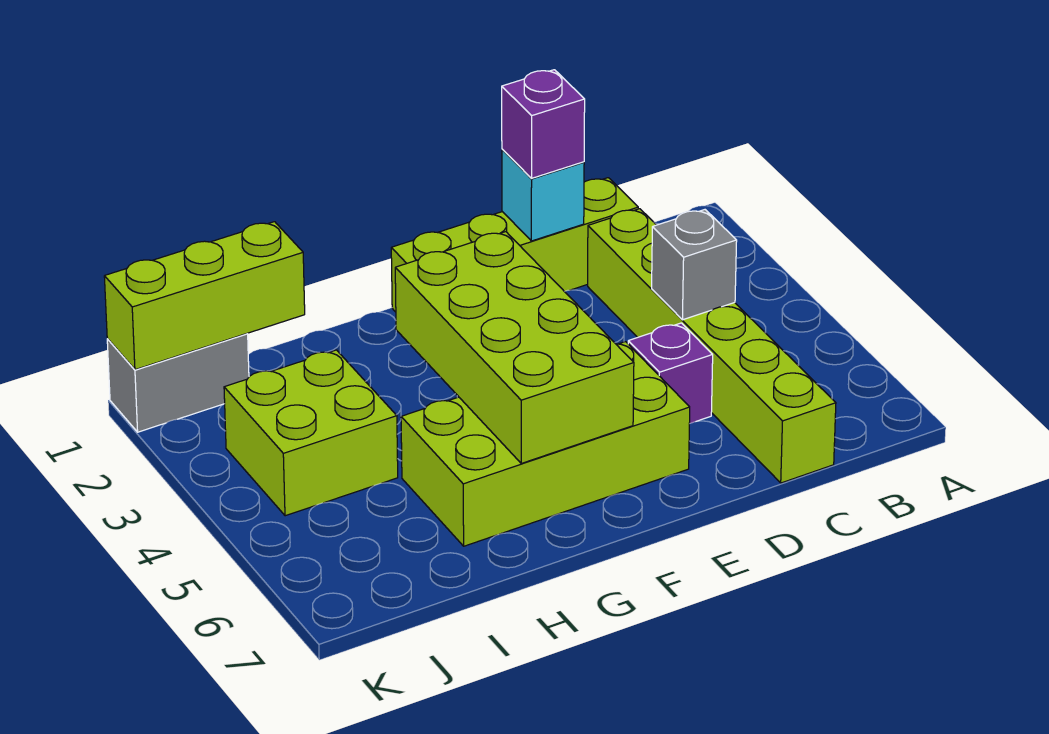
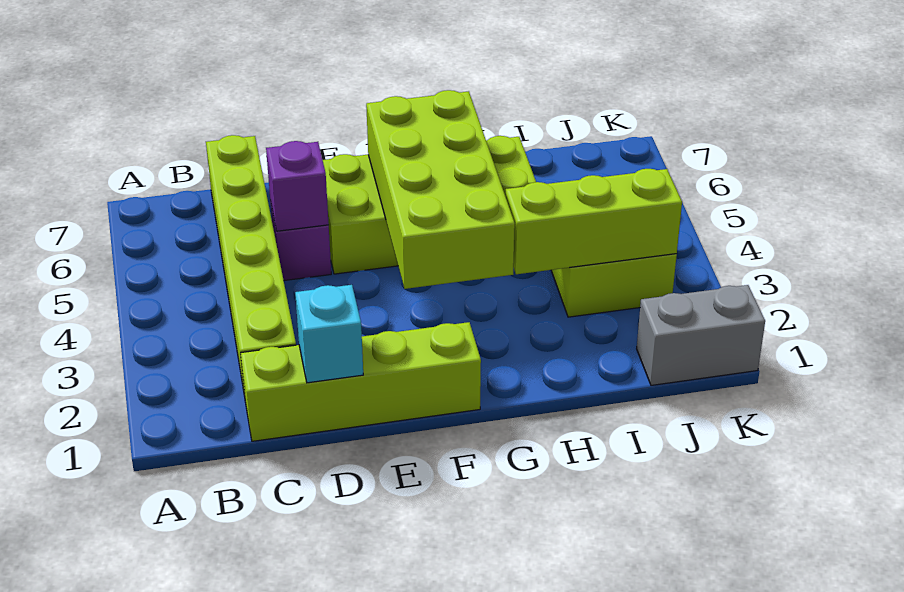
grey 1x1 brick [652,210,737,320] -> none
purple 1x1 brick [502,70,585,178] -> purple 1x1 brick moved to [266,141,329,231]
lime 1x3 brick [104,222,305,370] -> lime 1x3 brick moved to [505,169,682,274]

